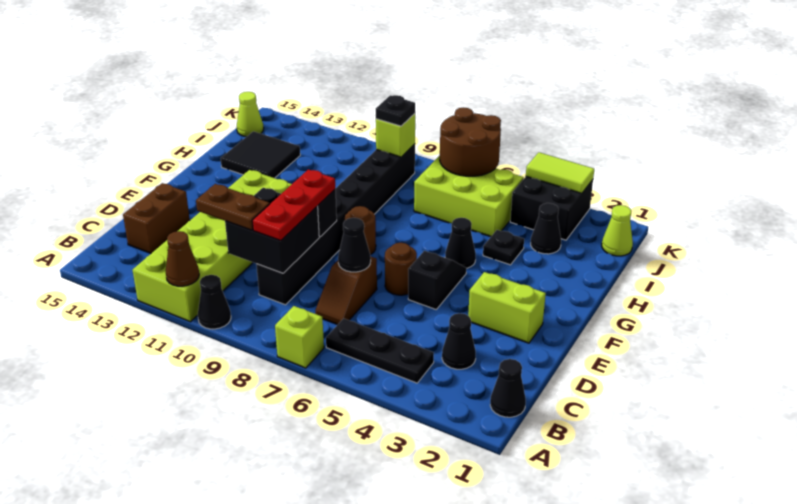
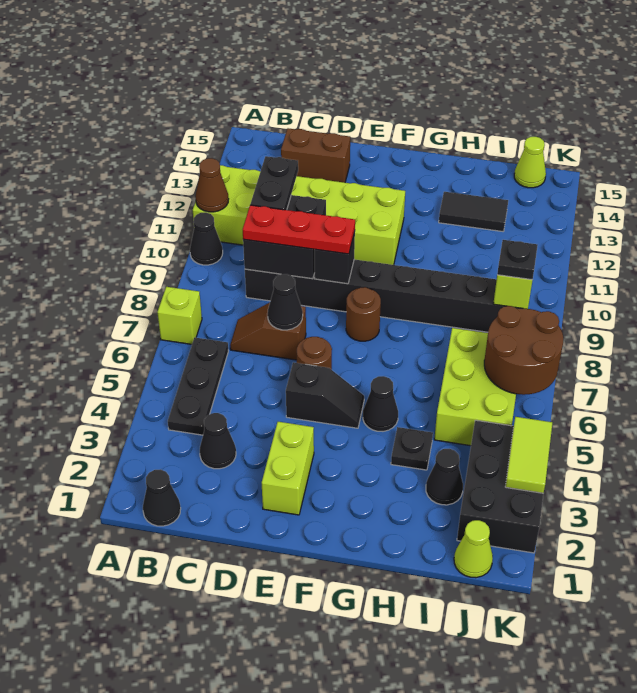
brown 1x2 plate [196,184,270,230] -> black 1x2 plate [250,156,298,210]
black 2x2 tile [221,131,300,178] -> black 1x2 tile [439,192,508,231]
black 2x2 brick [510,177,593,240] -> black 2x3 brick [457,420,543,553]

